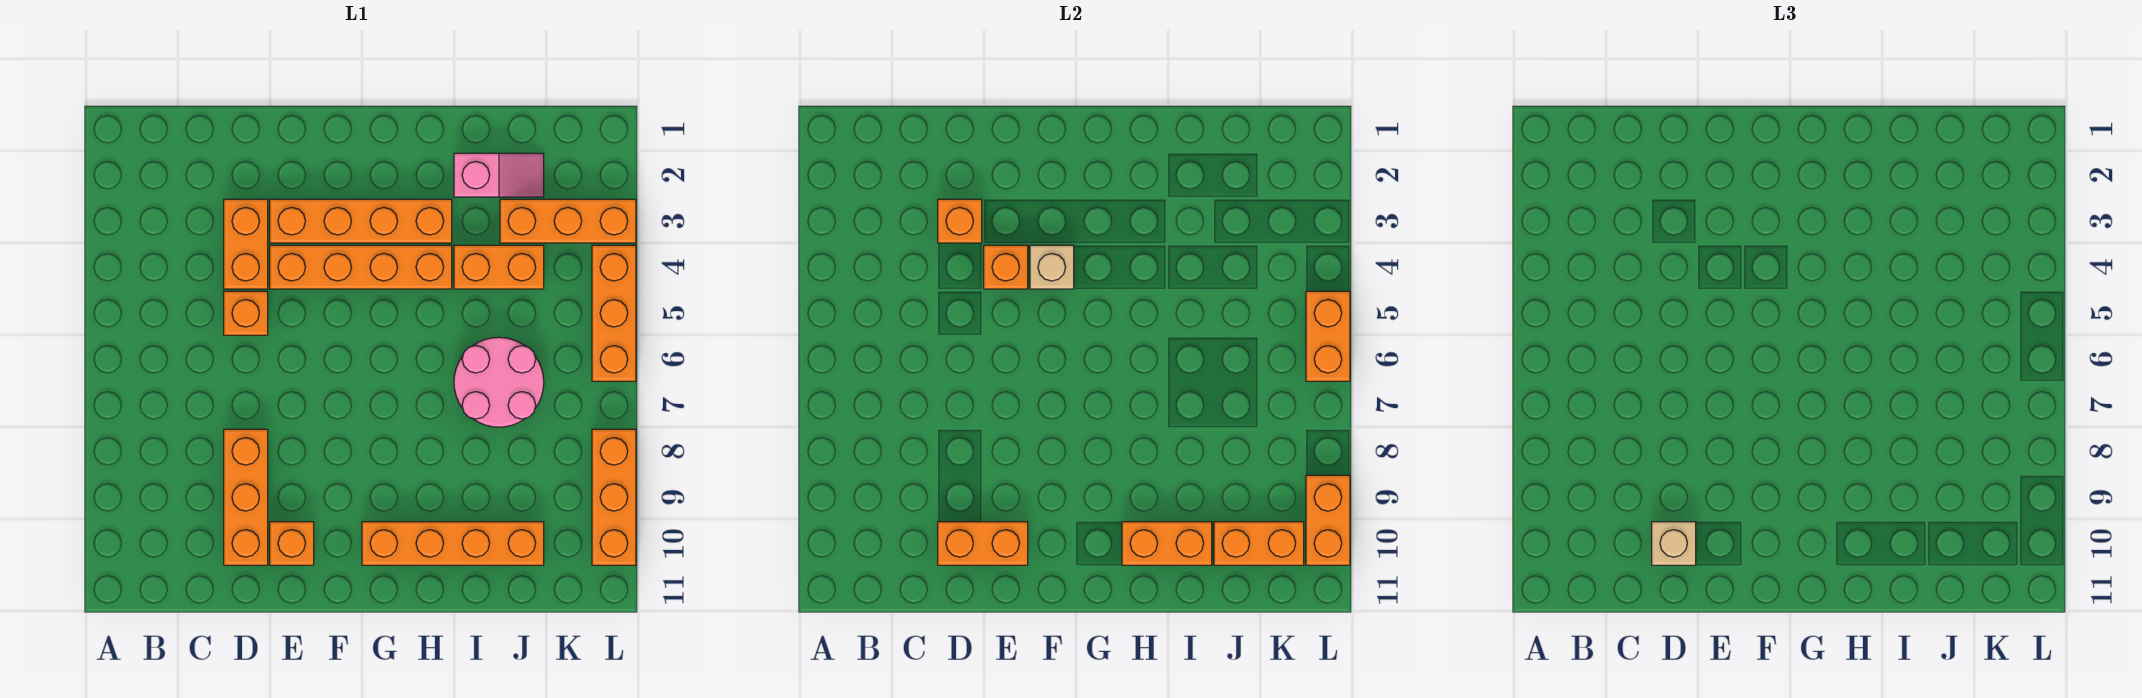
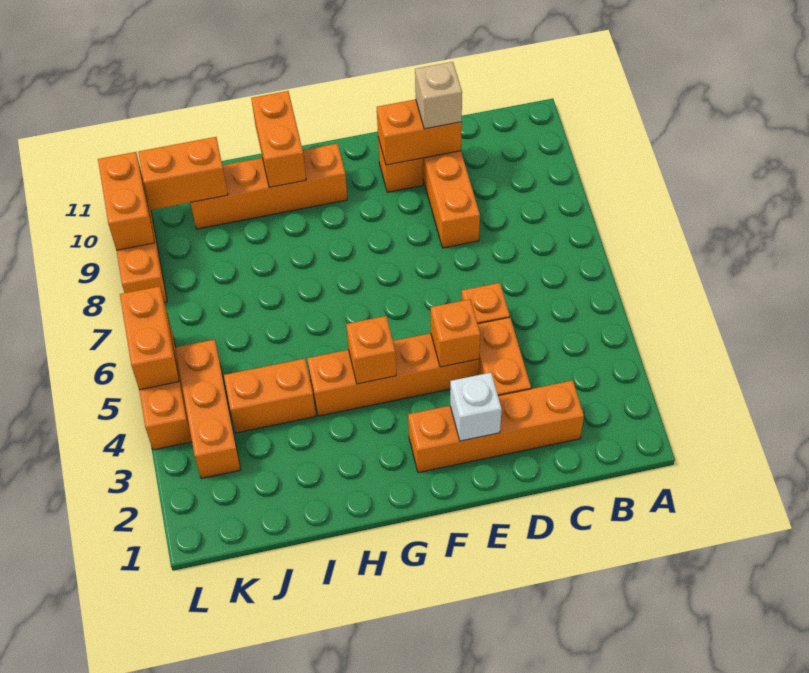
orange 1x1 brick [938,199,982,243] -> orange 1x1 brick moved to [346,316,396,384]
none -> white 1x1 brick [450,373,502,441]
orange 1x4 brick [270,199,452,243] -> orange 1x4 brick moved to [408,380,584,473]
tan 1x1 brick [1030,245,1074,289] -> none
orange 1x2 brick [1122,522,1212,565] -> orange 1x2 brick turned to [251,91,306,187]
pink 1x2 slope [454,153,544,197] -> none
pink 2x2 round brick [454,337,544,427] -> none
orange 1x3 brick [500,199,636,243] -> orange 1x3 brick turned to [175,340,241,478]

